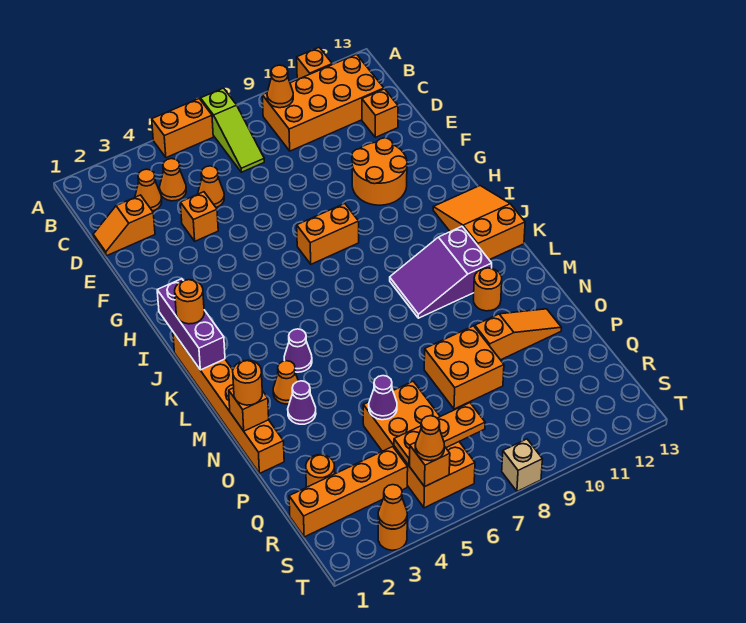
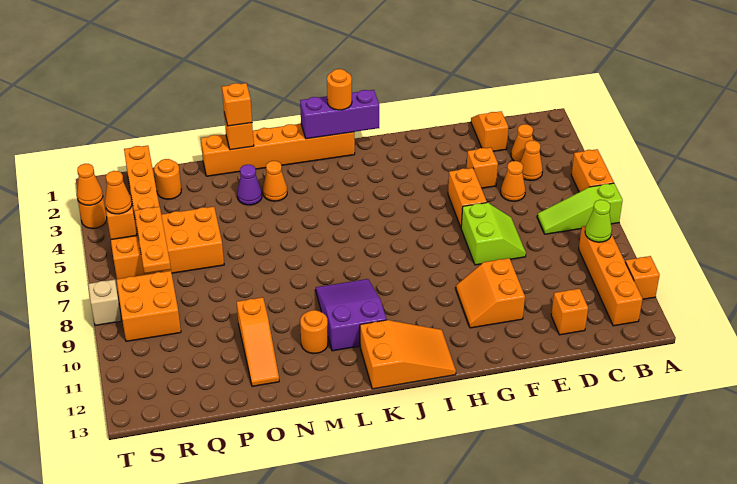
orange 2x4 brick [262,54,384,151] -> orange 1x4 brick [579,226,643,326]
orange 1x1 cone [267,65,293,108] -> lime 1x1 cone [585,200,612,242]
none -> lime 2x2 slope [461,203,526,265]
orange 2x2 round brick [352,138,407,205] -> orange 2x2 slope [456,258,525,328]
orange 1x2 brick [297,204,359,264] -> orange 1x2 brick moved to [448,168,487,227]
purple 1x1 cone [284,329,312,372] -> none
orange 1x1 round brick [233,360,262,405] -> orange 1x1 brick [222,83,252,126]
orange 2x2 brick [424,326,504,409] -> orange 2x2 brick moved to [117,271,181,341]
purple 1x1 cone [369,376,397,420] -> none

